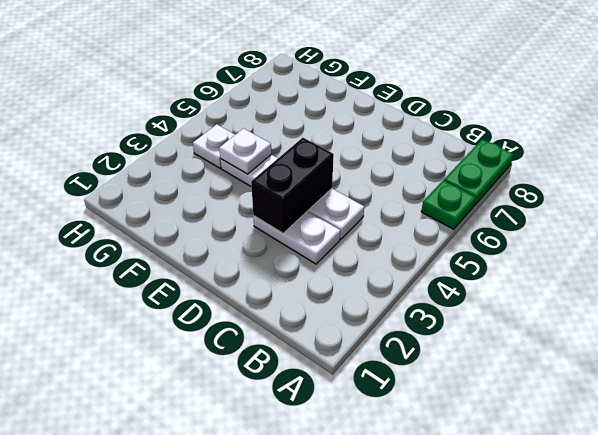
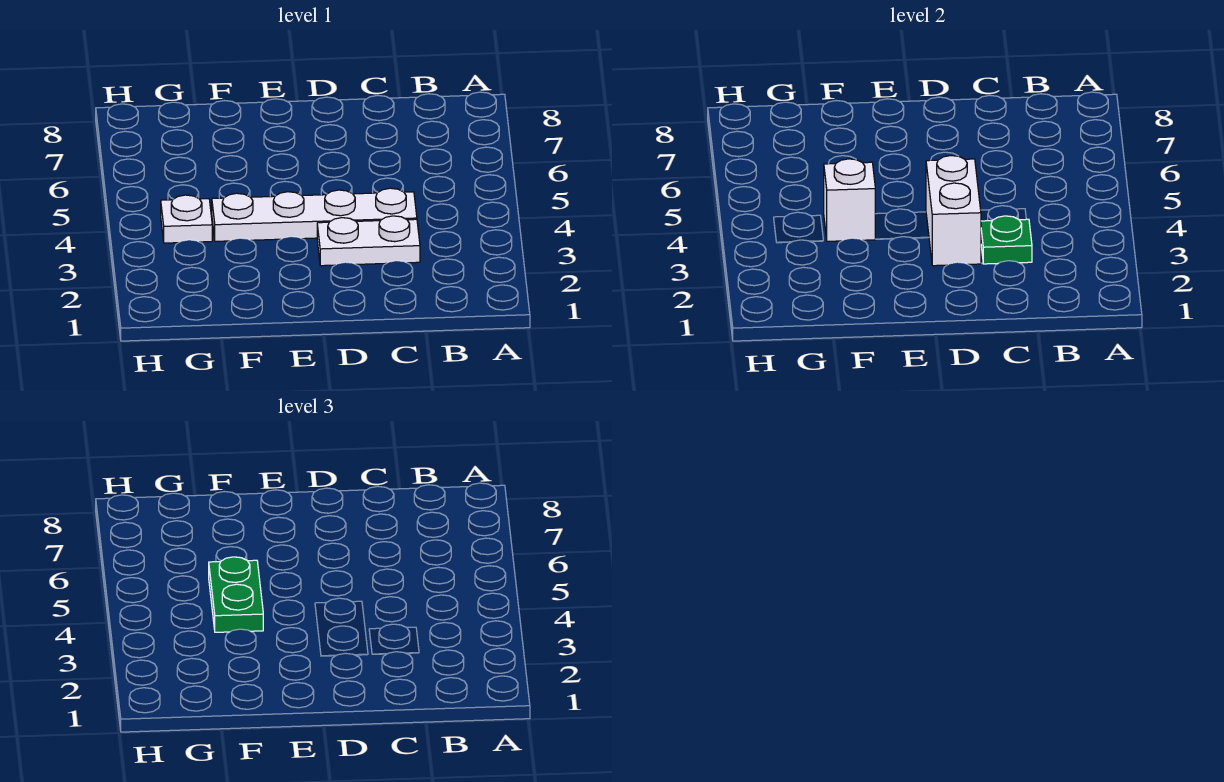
green 1x1 plate [421,180,475,229] -> green 1x1 plate moved to [981,216,1032,264]
green 1x2 plate [444,139,514,206] -> green 1x2 plate moved to [209,557,263,632]
black 1x2 brick [251,138,334,233] -> white 1x2 brick [926,156,981,266]
white 1x1 plate [219,129,271,174] -> white 1x1 brick [824,159,875,241]

